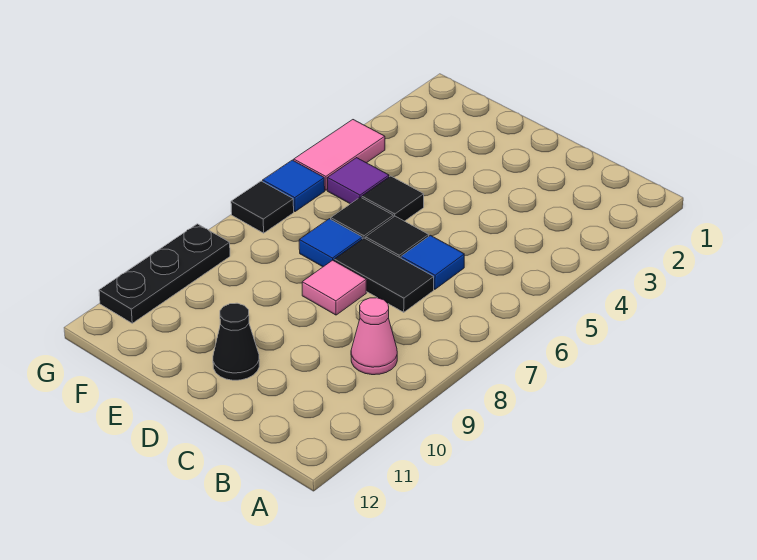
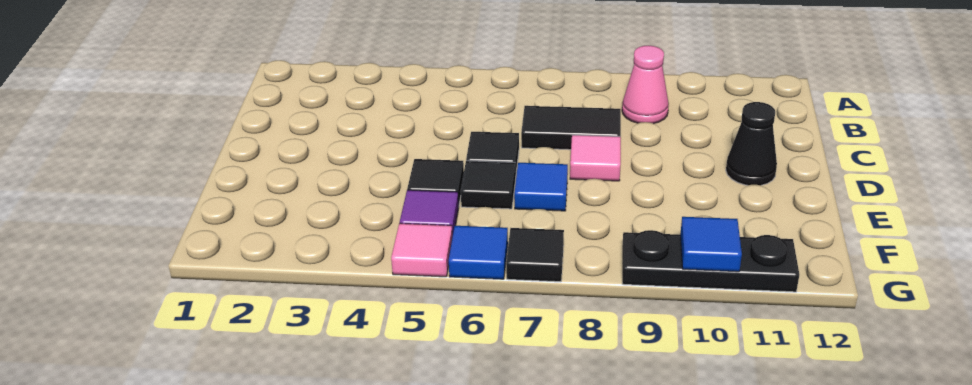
blue 1x1 tile [401,235,464,289] -> blue 1x1 tile moved to [680,217,742,272]
black 1x2 tile [334,238,434,312] -> black 1x2 tile turned to [521,106,621,150]
pink 1x2 tile [294,120,385,190] -> pink 1x1 tile [391,223,452,277]

